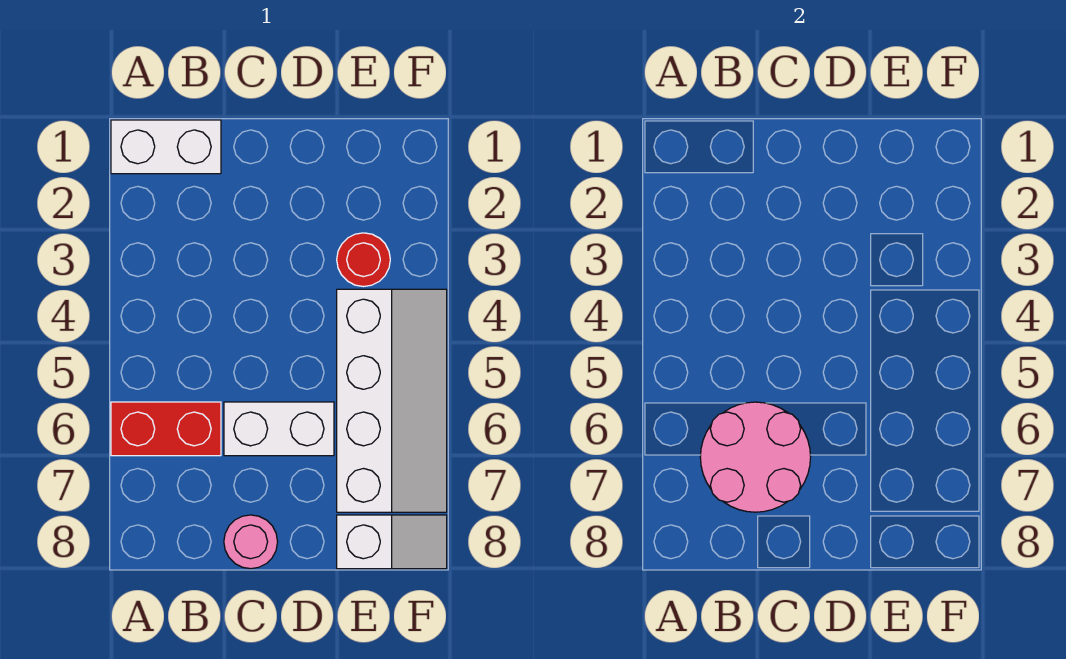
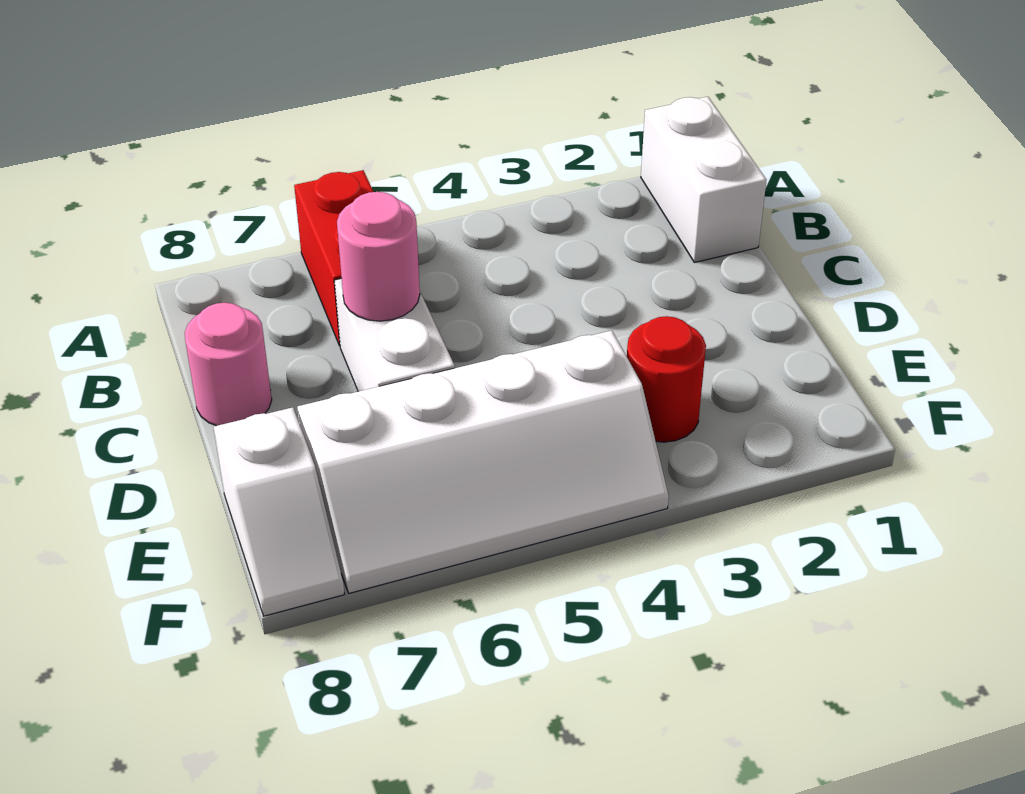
pink 2x2 round brick [700,402,811,512] -> pink 1x1 round brick [337,192,420,321]

